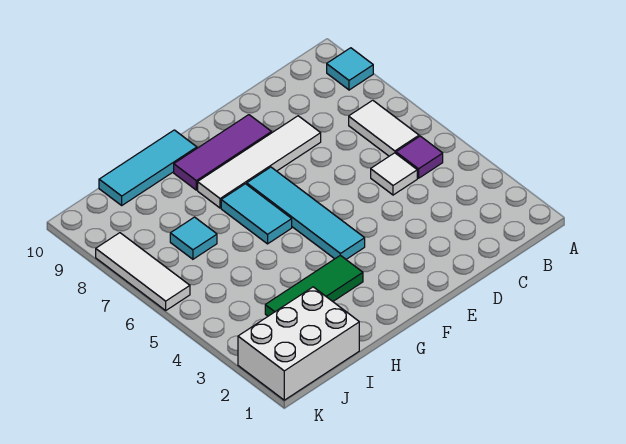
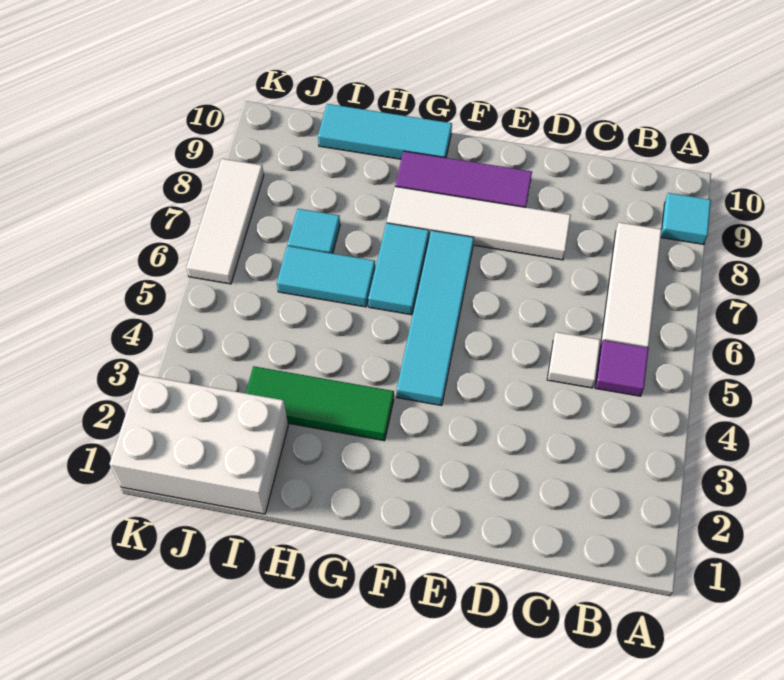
white 1x2 tile [349,100,419,156] -> white 1x3 tile [601,222,662,348]
none -> cyan 1x2 tile [277,246,375,307]

